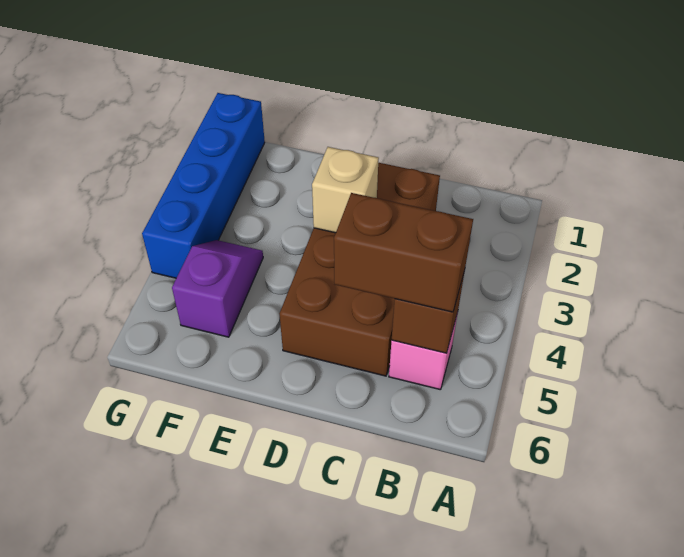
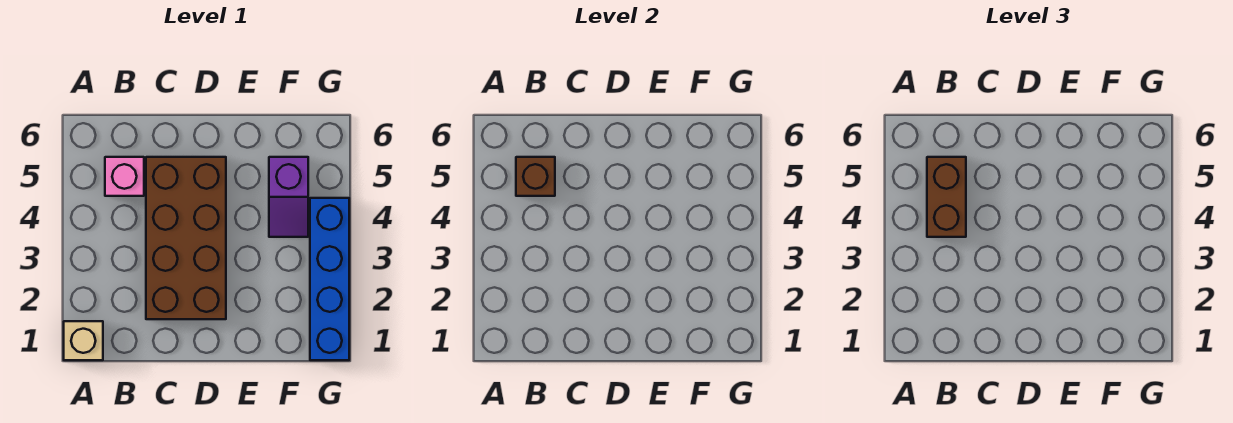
brown 1x2 brick [334,193,473,312] -> brown 1x2 brick turned to [927,157,966,237]
tan 1x1 brick [312,147,379,233] -> tan 1x1 brick moved to [64,321,103,360]

